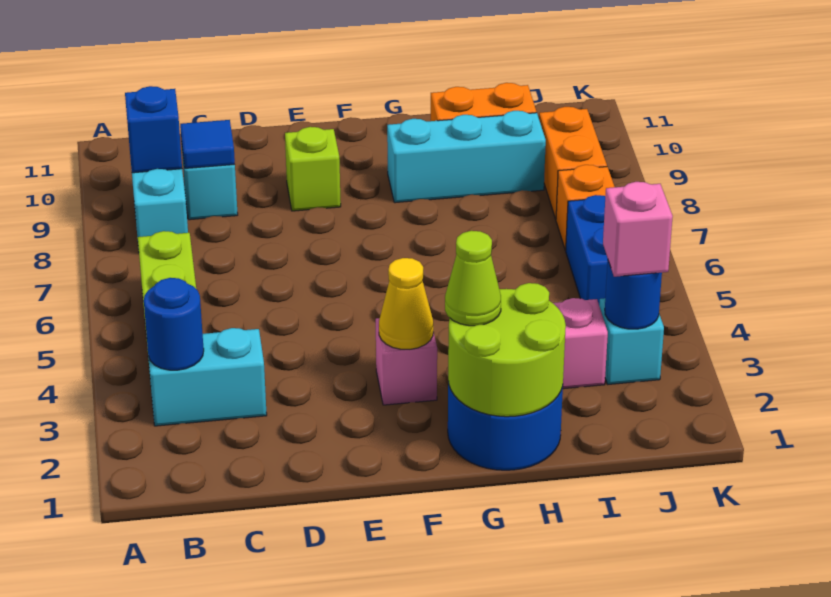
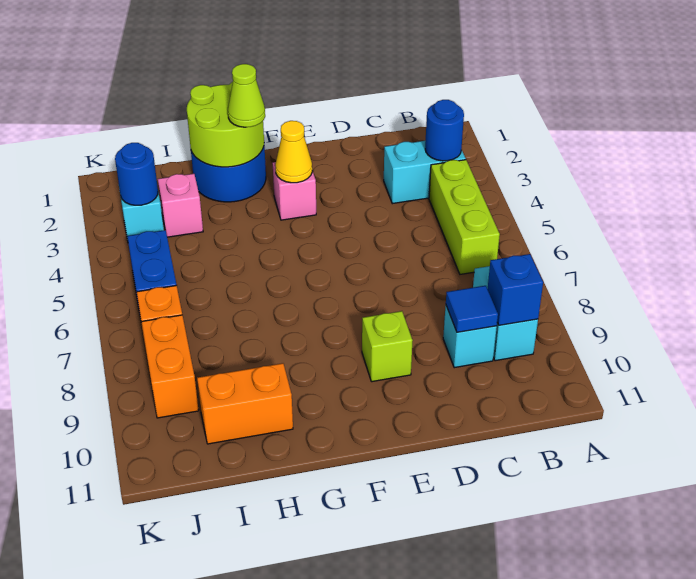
cyan 1x3 brick [387,111,546,203] -> none
pink 1x1 brick [603,182,673,277] -> none

